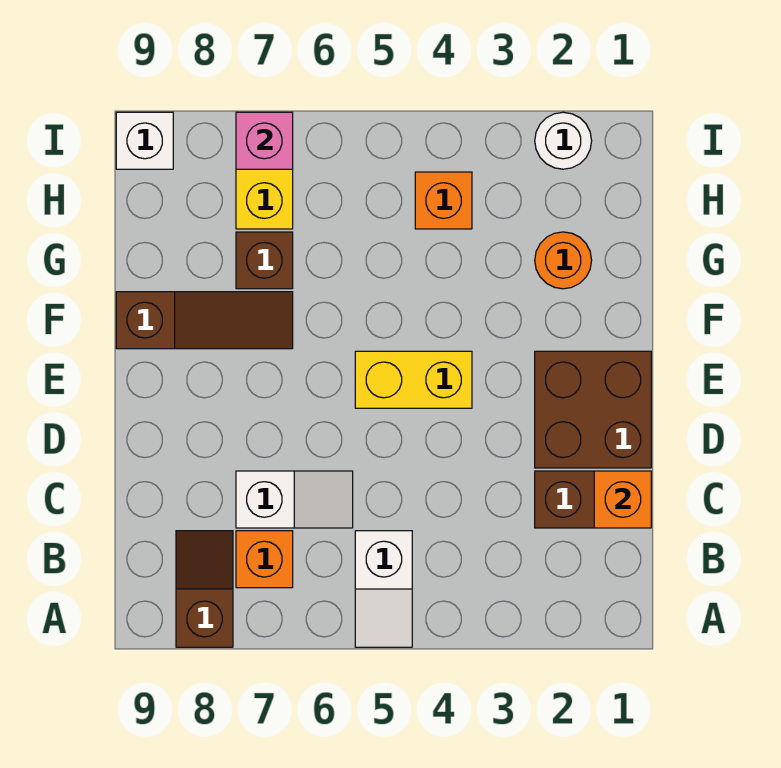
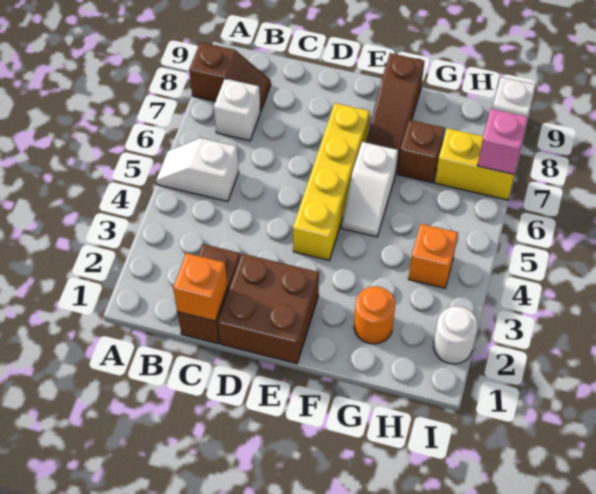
orange 1x1 brick [236,531,293,588] -> white 1x1 brick [214,79,260,141]
white 1x2 slope [236,471,353,528] -> white 1x2 slope moved to [341,142,398,237]
yellow 1x2 brick [355,351,472,408] -> yellow 1x4 brick [293,103,370,260]

